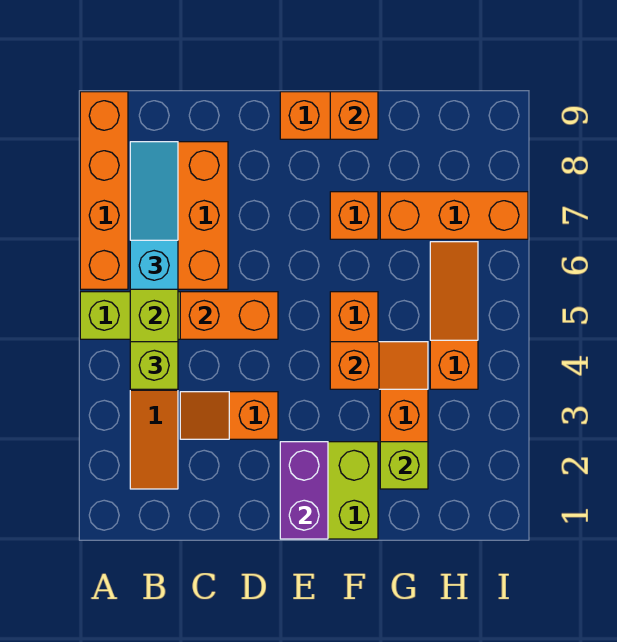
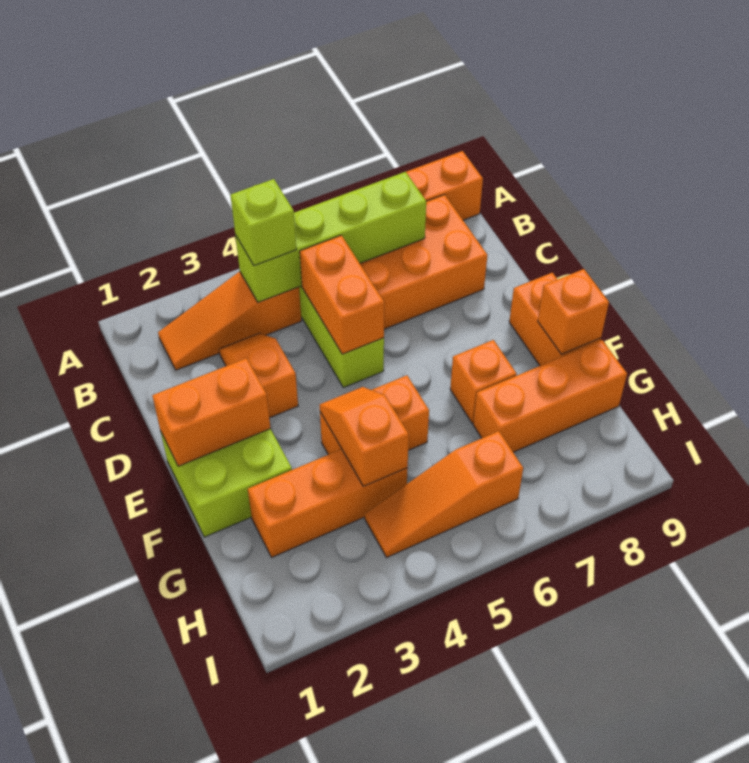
cyan 1x3 slope [130,142,178,289] -> none
purple 1x2 brick [280,442,328,539] -> orange 1x2 brick [152,358,271,466]
orange 1x2 slope [330,342,428,389] -> orange 1x2 slope turned to [320,387,409,486]
lime 1x1 brick [380,442,428,489] -> none
orange 1x3 brick [380,192,528,239] -> orange 1x3 brick turned to [473,340,627,452]
orange 1x3 slope [430,242,478,389] -> orange 1x3 slope turned to [365,431,523,558]

